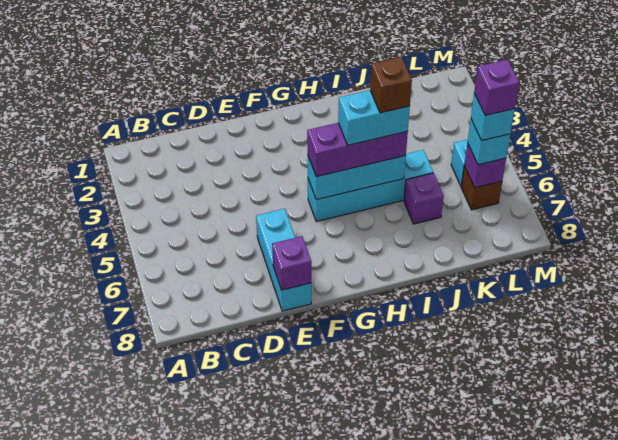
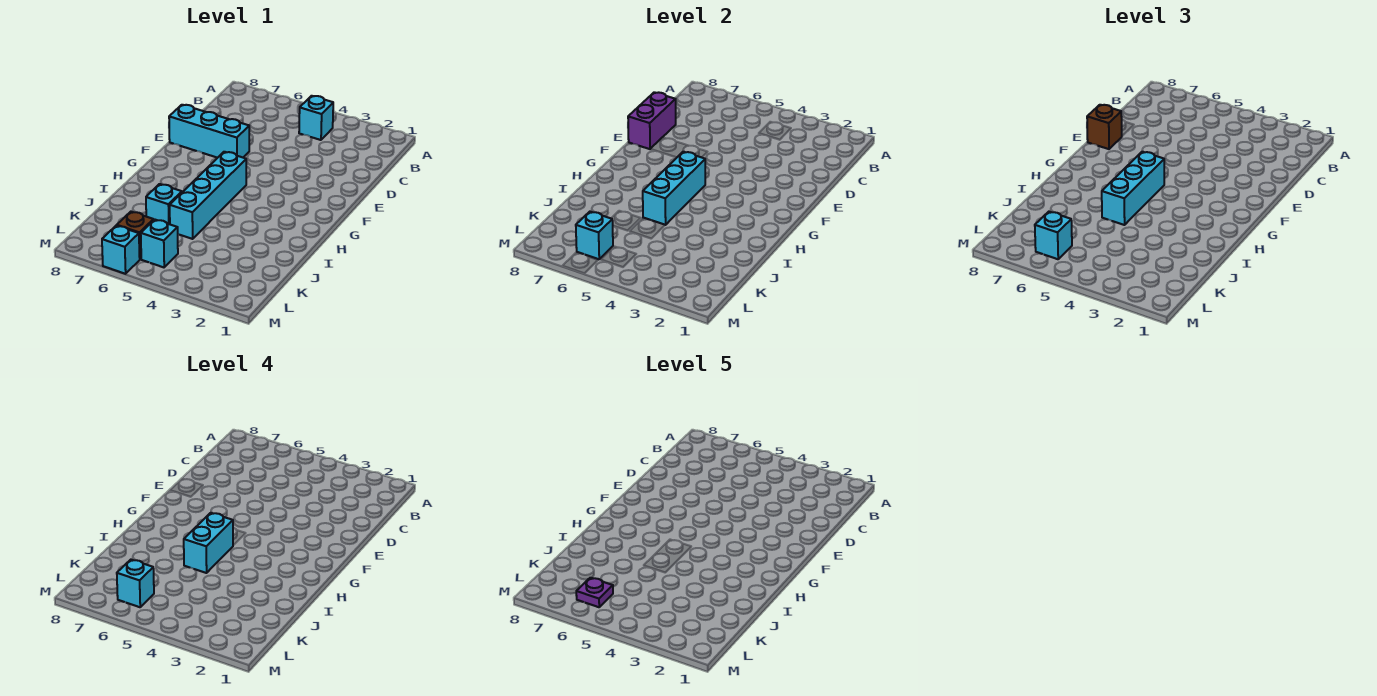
none -> cyan 1x1 brick [299,96,333,140]
purple 1x1 brick [272,236,311,290] -> purple 1x2 brick [628,92,676,149]
purple 1x3 brick [307,123,408,177] -> cyan 1x3 brick [1102,152,1164,225]
brown 1x1 brick [370,57,412,113] -> brown 1x1 brick moved to [1087,105,1122,149]
purple 1x1 brick [404,173,444,224] -> cyan 1x1 brick [146,184,182,224]
purple 1x1 brick [464,143,506,188] -> cyan 1x1 brick [576,212,613,259]
purple 1x1 brick [474,60,519,115] -> purple 1x1 plate [576,578,613,607]
none -> cyan 1x1 brick [102,225,140,274]

